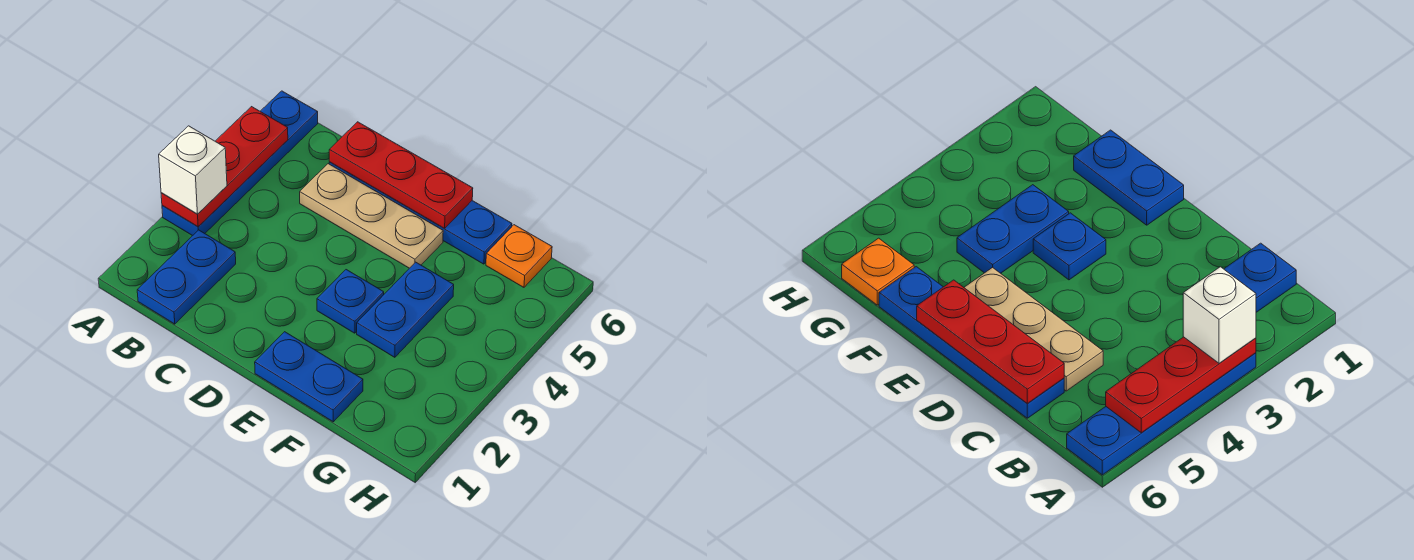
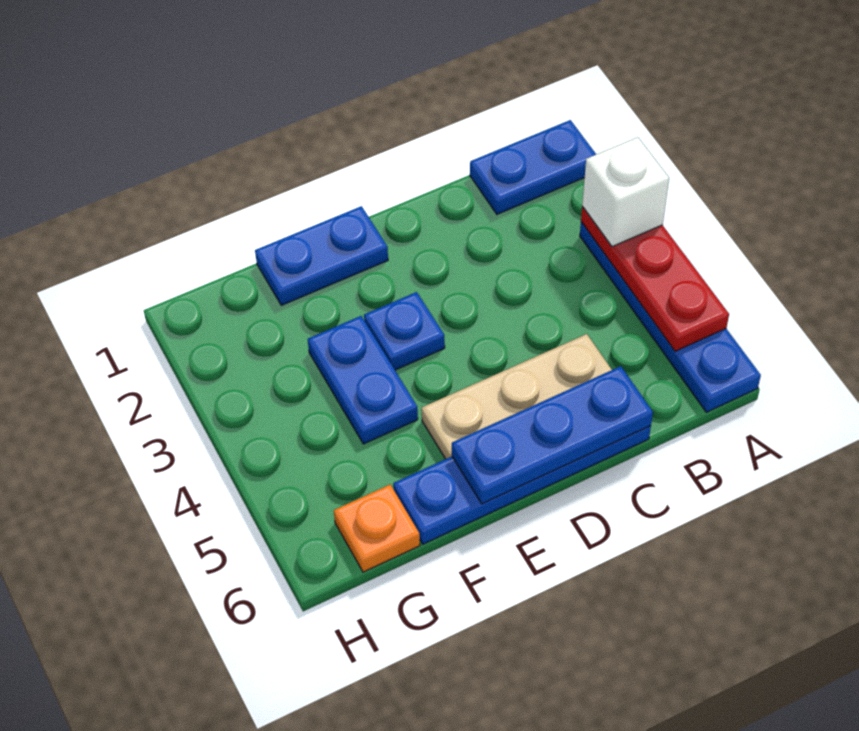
blue 1x2 plate [137,230,236,324] -> blue 1x2 plate turned to [470,120,596,214]
red 1x3 plate [329,122,473,229] -> blue 1x3 plate [452,366,653,504]

